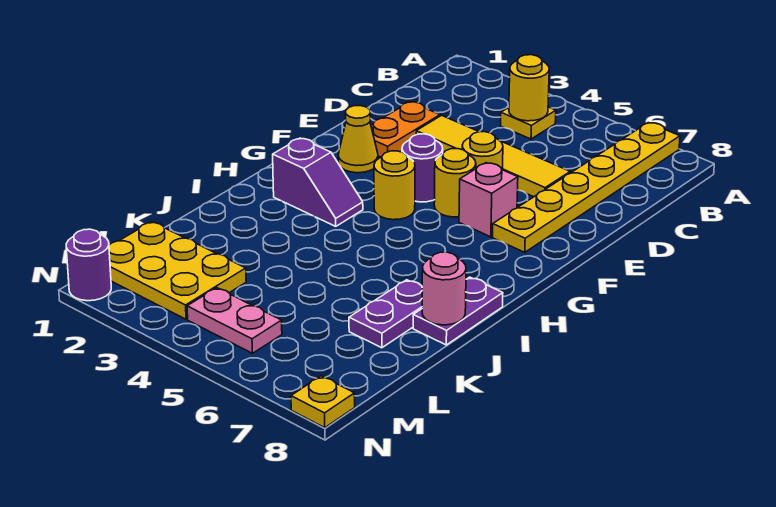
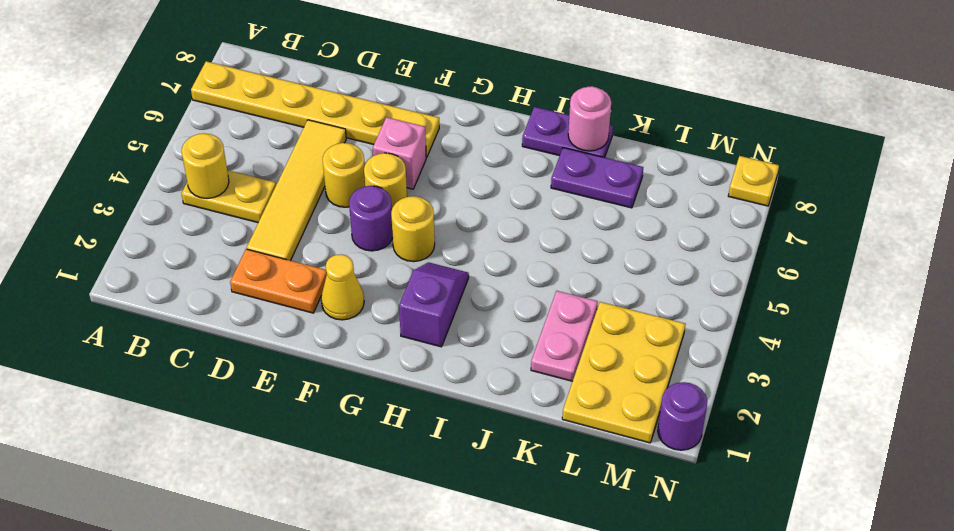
yellow 1x1 plate [501,107,556,139] -> yellow 1x2 plate [182,170,276,223]
pink 1x2 plate [187,288,282,353] -> pink 1x2 plate moved to [531,291,598,381]

